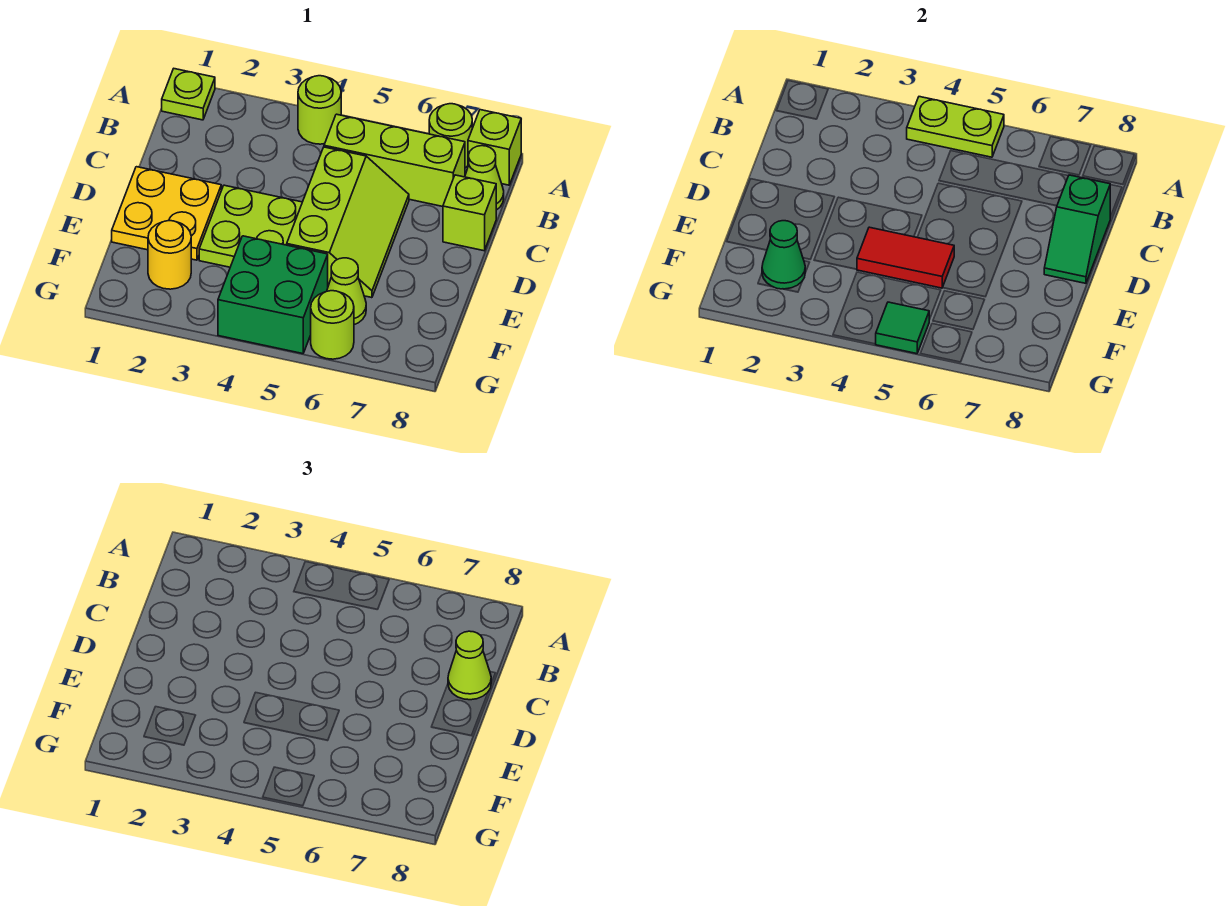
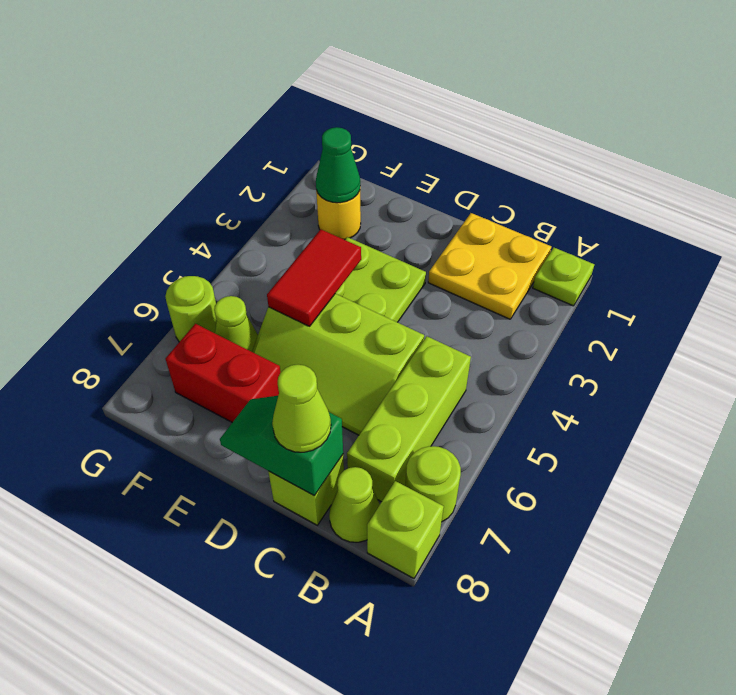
lime 1x1 round brick [298,76,341,144] -> none
lime 1x2 plate [907,97,1004,157] -> none
yellow 2x2 plate [112,167,221,260] -> yellow 2x2 plate moved to [428,213,551,319]
none -> red 1x2 brick [165,324,281,423]
green 2x2 brick [218,236,328,354] -> none
green 1x1 tile [876,302,930,354] -> none

